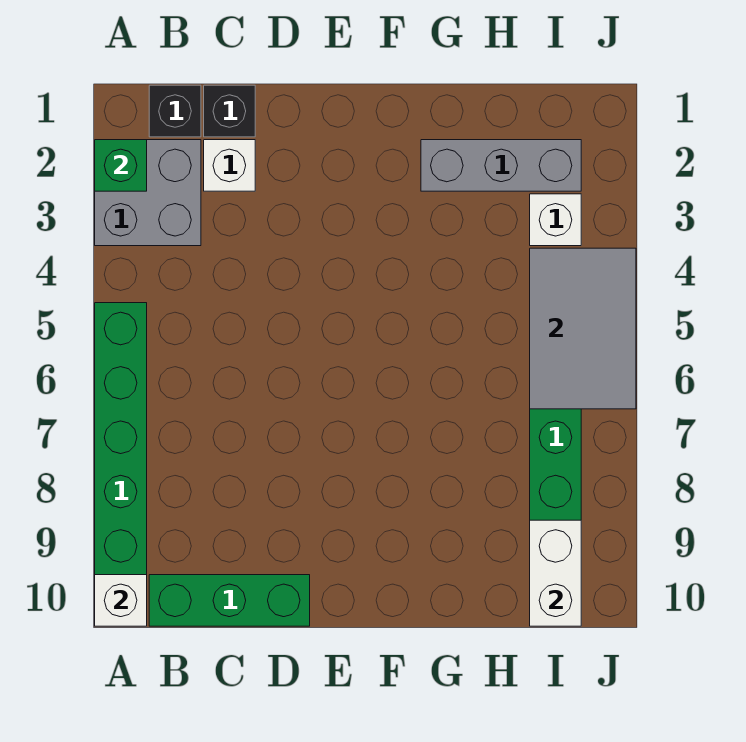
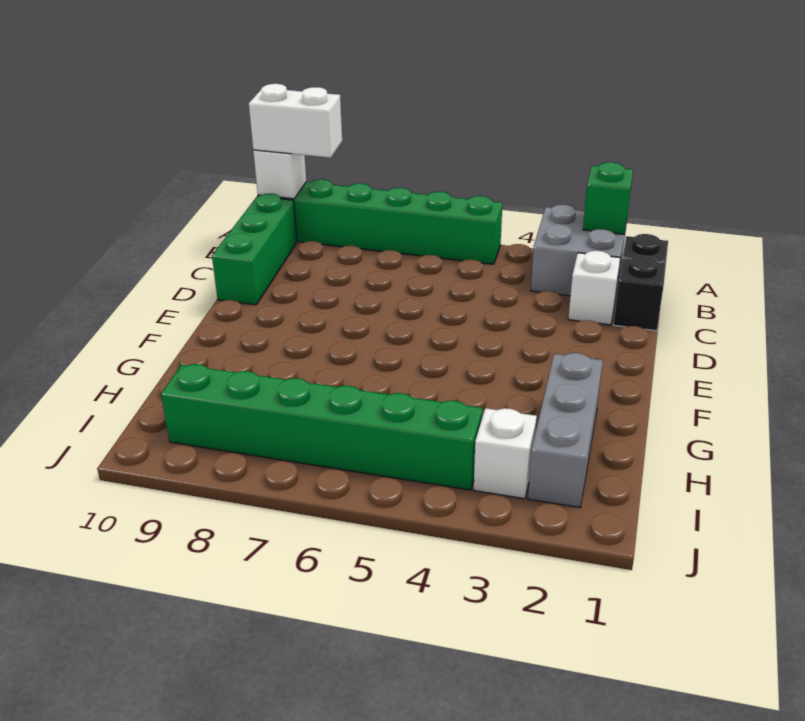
grey 2x3 tile [530,248,636,409] -> none
white 1x2 brick [530,520,581,626] -> white 1x2 brick moved to [249,84,342,158]

